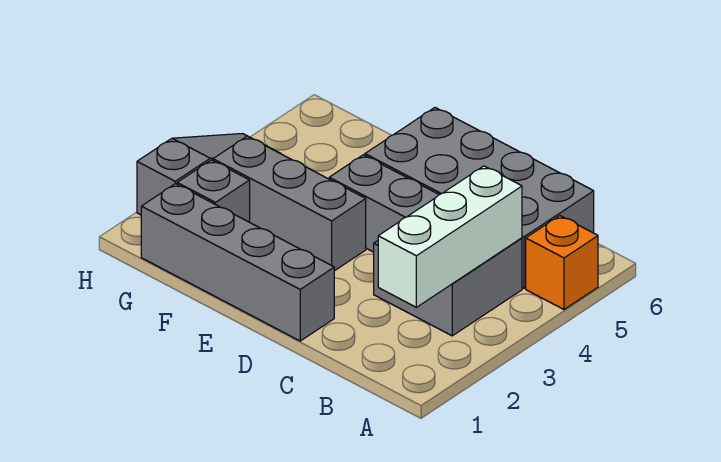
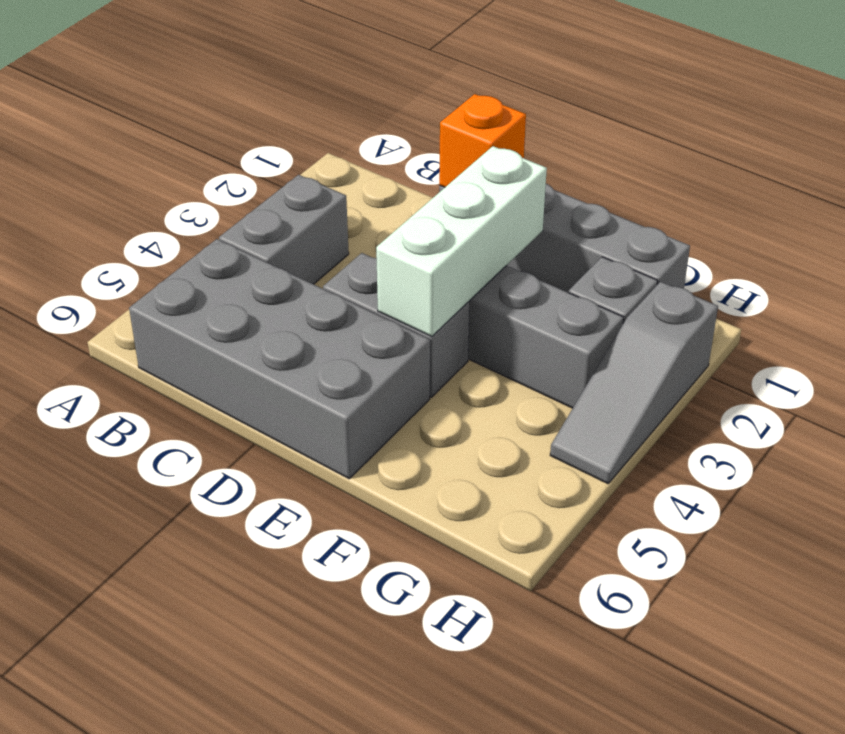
orange 1x1 brick [526,216,598,309] -> orange 1x1 brick moved to [439,94,526,187]
white 1x3 brick [378,166,522,307] -> white 1x3 brick moved to [376,146,547,337]
grey 2x2 brick [374,238,522,336] -> grey 1x2 brick [219,175,349,284]

